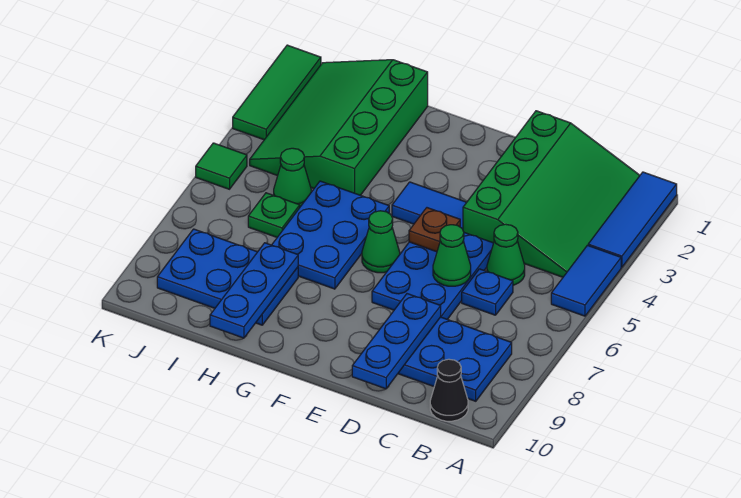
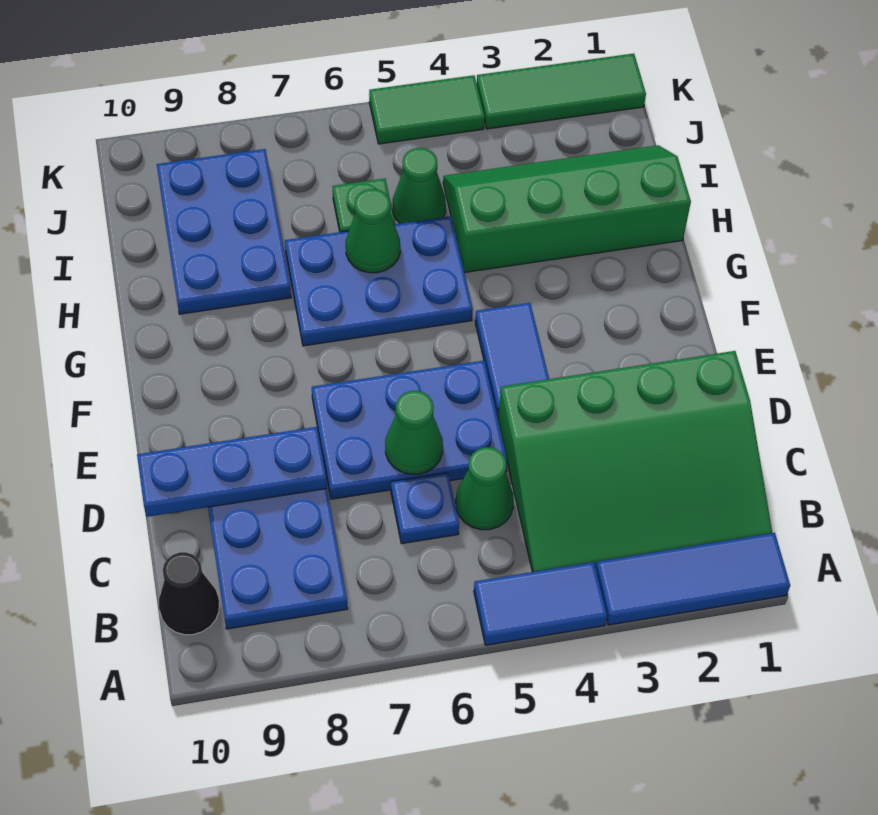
brown 1x1 plate [409,208,460,252] -> none
green 1x1 cone [362,211,400,273] -> green 1x1 cone moved to [346,189,400,273]
green 3x4 slope [250,60,428,195] -> green 2x4 slope [443,145,691,273]
blue 1x3 plate [210,243,298,338] -> none
green 1x1 tile [196,143,247,189] -> green 1x2 tile [369,75,485,144]

